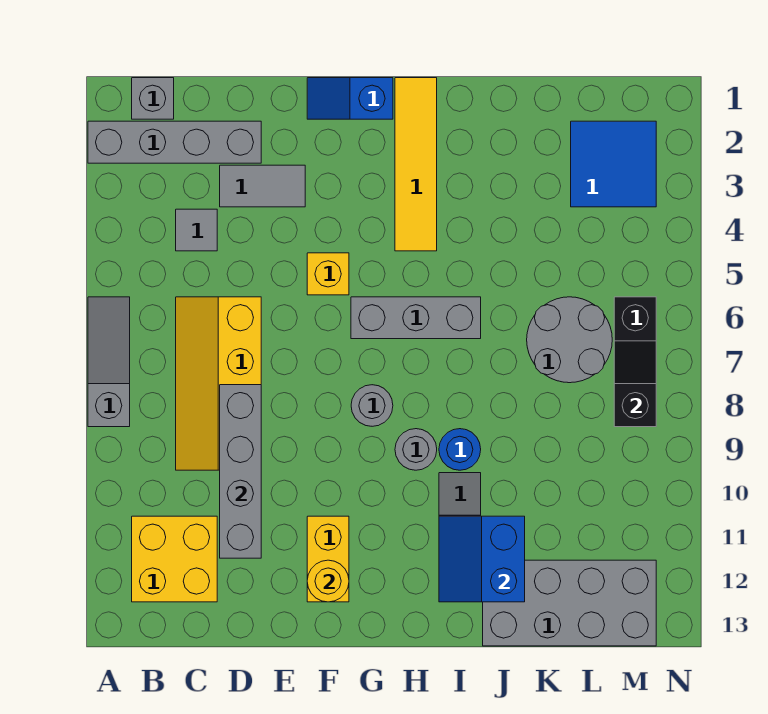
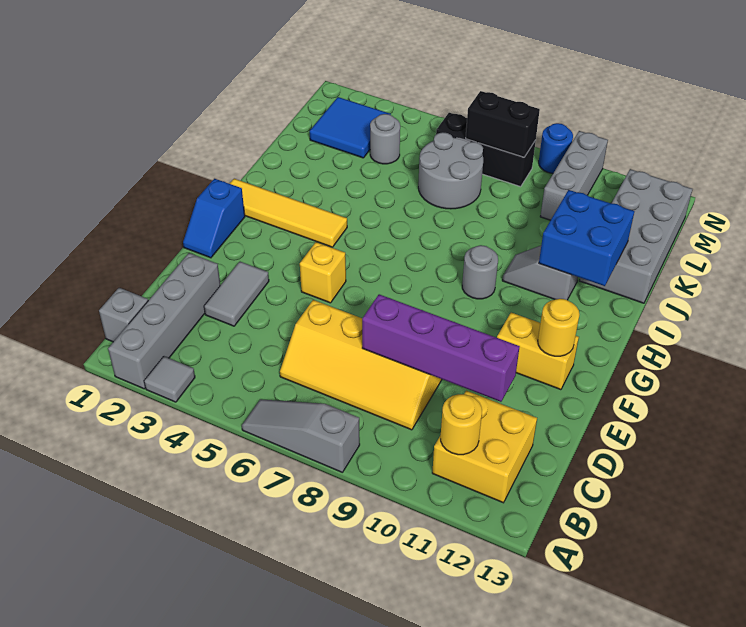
none -> yellow 1x1 round brick [441,394,482,455]
grey 1x1 tile [176,209,217,251] -> grey 1x1 tile moved to [144,356,195,402]
grey 1x4 brick [220,385,261,558] -> purple 1x4 brick [362,294,520,402]
grey 1x3 brick [351,297,481,339] -> grey 1x3 brick moved to [540,131,608,220]
grey 1x1 round brick [351,385,393,426] -> grey 1x1 round brick moved to [370,114,400,164]
blue 1x1 round brick [439,429,481,470] -> blue 1x1 round brick moved to [539,123,573,174]
blue 2x2 slope [439,516,525,602] -> blue 2x2 brick [539,190,634,286]
black 1x2 slope [614,341,656,427] -> black 1x2 brick [466,91,540,157]

